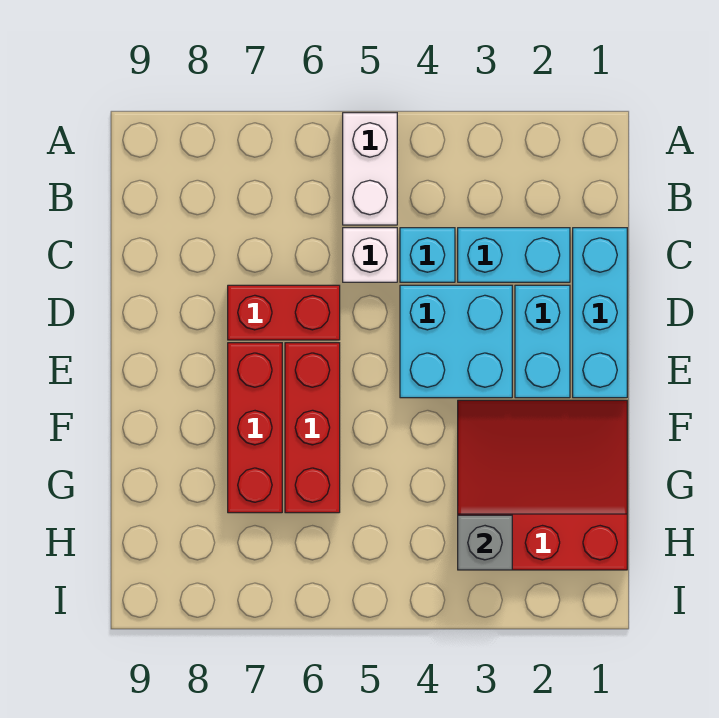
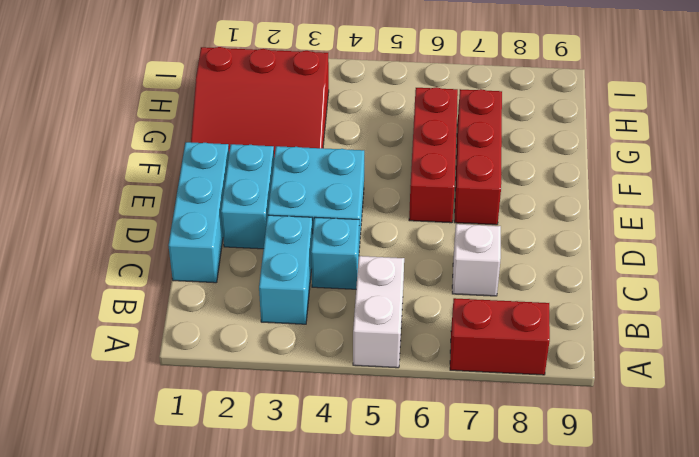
cyan 1x2 brick [458,228,570,282] -> cyan 1x2 brick turned to [259,215,313,324]
white 1x1 brick [343,228,397,282] -> white 1x1 brick moved to [452,224,501,296]
red 1x2 brick [228,285,340,340] -> red 1x2 brick moved to [450,298,550,375]
grey 1x1 brick [458,515,512,570] -> none

